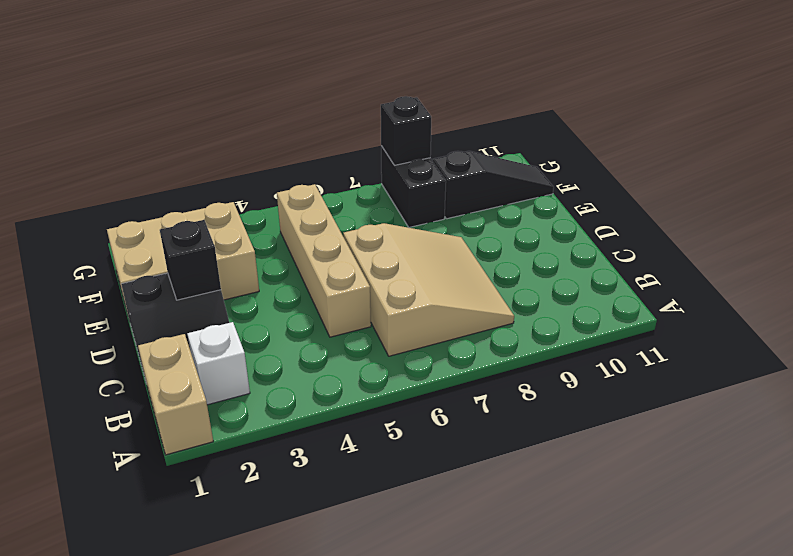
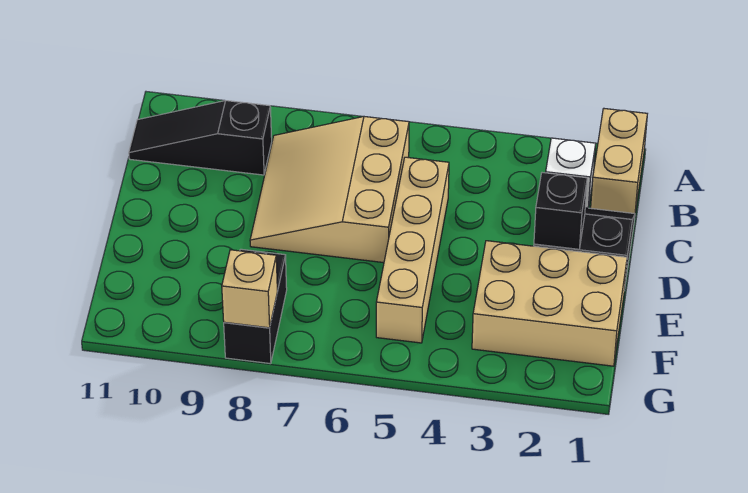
black 1x3 slope [433,151,554,219] -> black 1x3 slope moved to [129,101,272,175]
black 1x1 brick [381,96,431,165] -> tan 1x1 brick [222,250,277,328]

